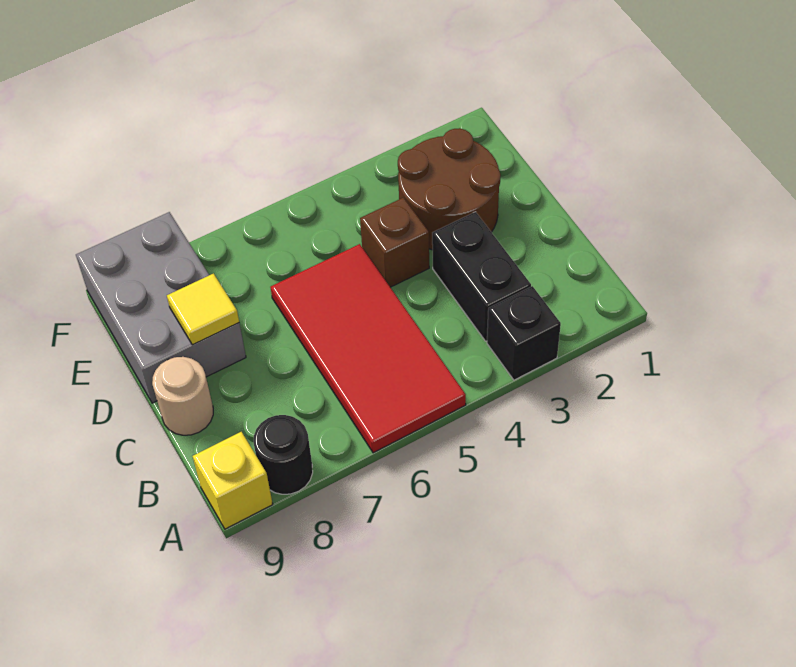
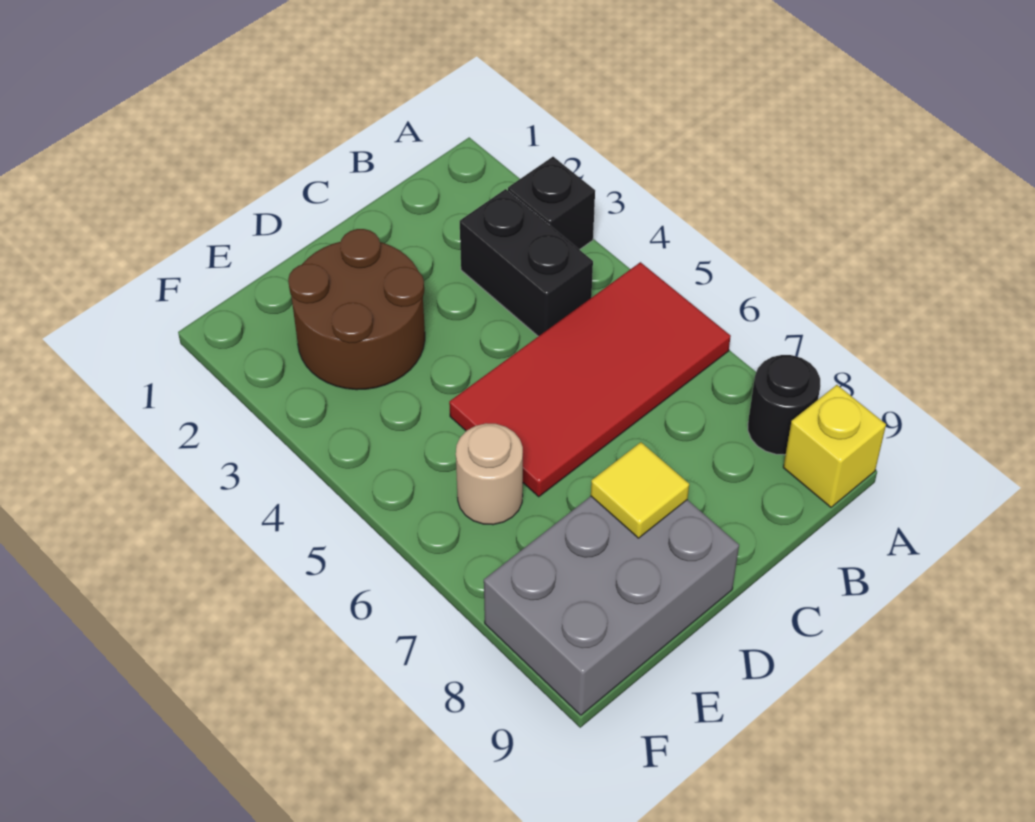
black 1x2 brick [432,212,531,341] -> black 1x2 brick turned to [460,189,593,336]
tan 1x1 round brick [152,357,213,435] -> tan 1x1 round brick moved to [456,423,523,525]
brown 1x1 brick [360,198,429,287] -> none

